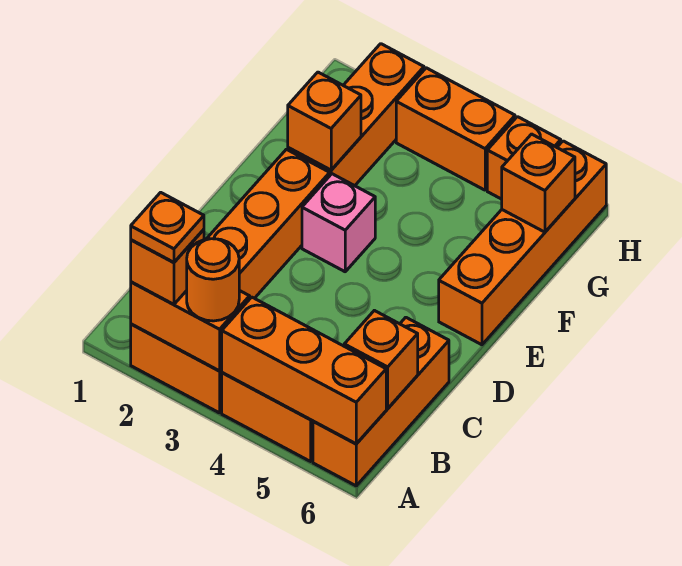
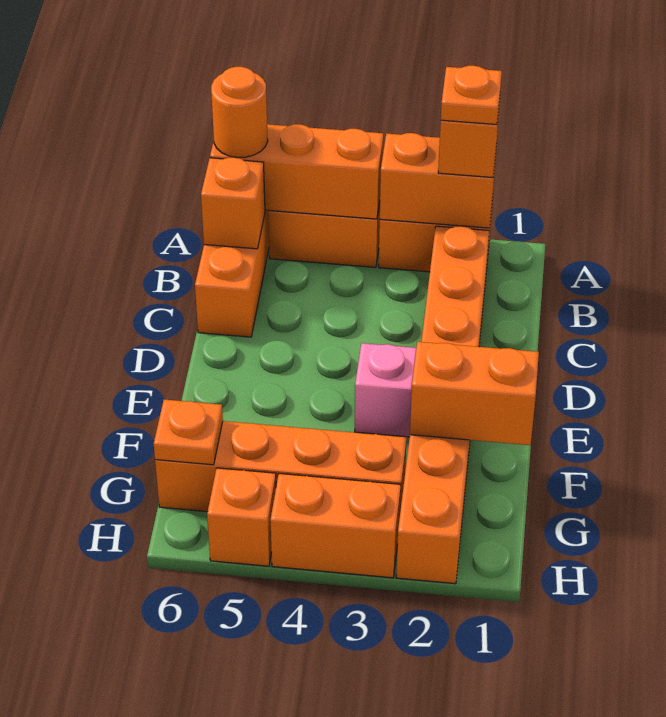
orange 1x1 round brick [187,239,239,321] -> orange 1x1 round brick moved to [211,67,268,158]
orange 1x4 brick [439,141,606,345] -> orange 1x4 brick turned to [155,421,407,512]
orange 1x1 brick [288,72,361,170] -> orange 1x2 brick [410,342,539,445]
orange 1x1 brick [502,134,575,232] -> orange 1x1 plate [154,400,223,465]

